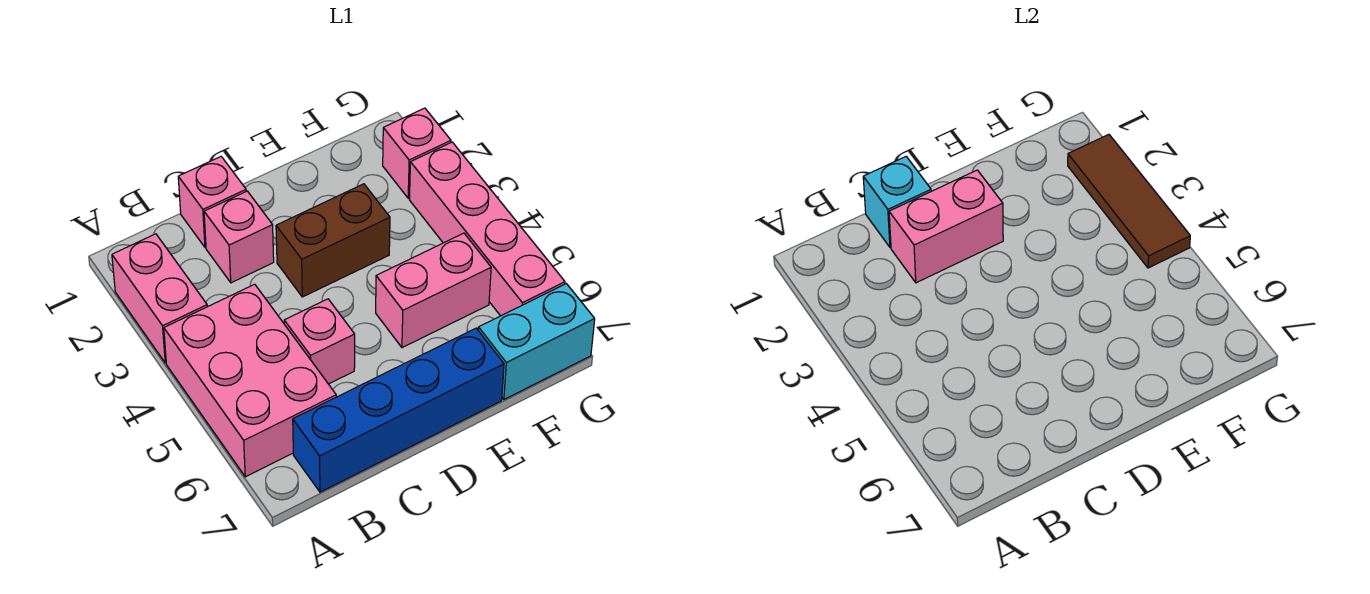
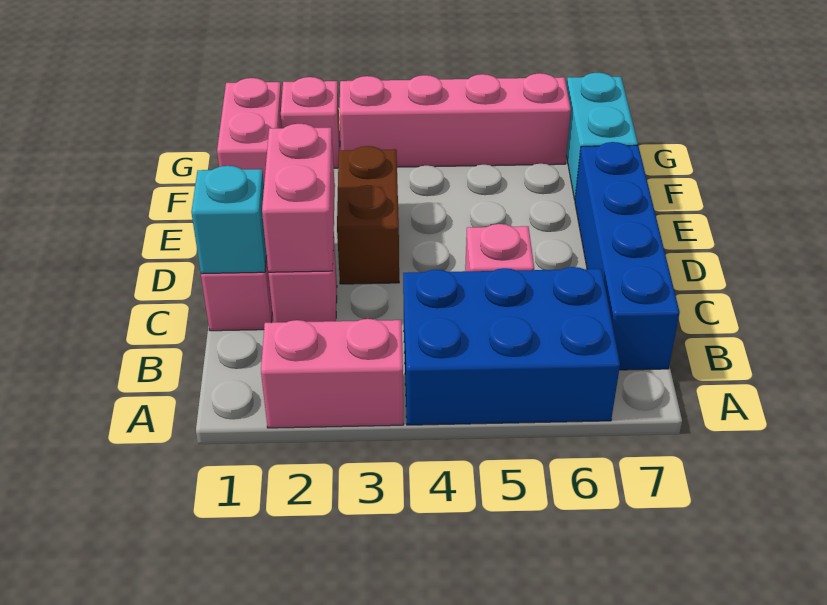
pink 2x3 brick [164,284,336,477] -> blue 2x3 brick [403,267,620,425]
pink 1x2 brick [376,233,491,348] -> pink 1x2 brick moved to [217,78,282,182]
brown 1x3 tile [1068,134,1190,268] -> none

